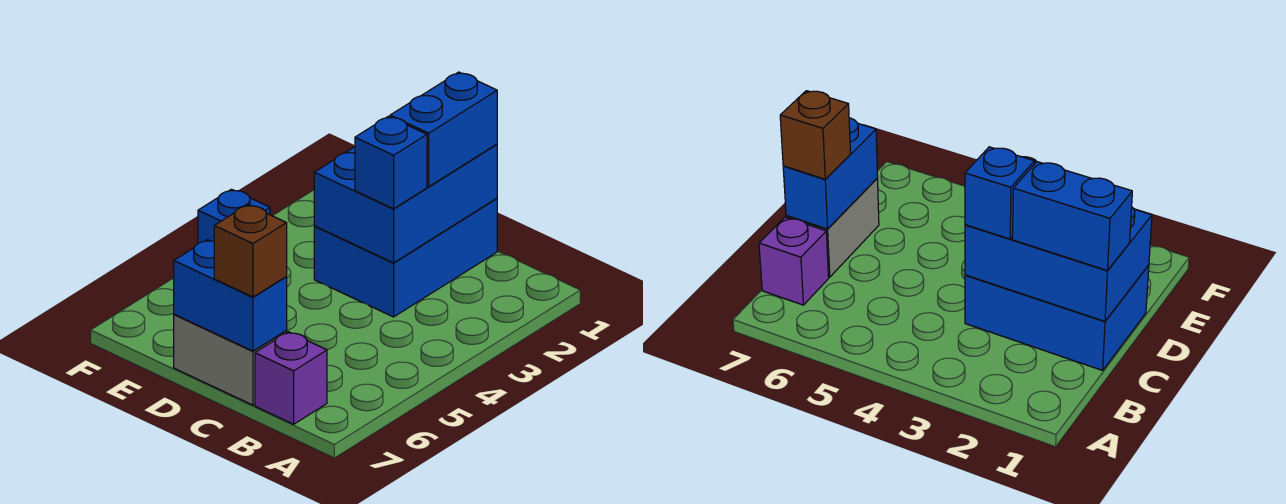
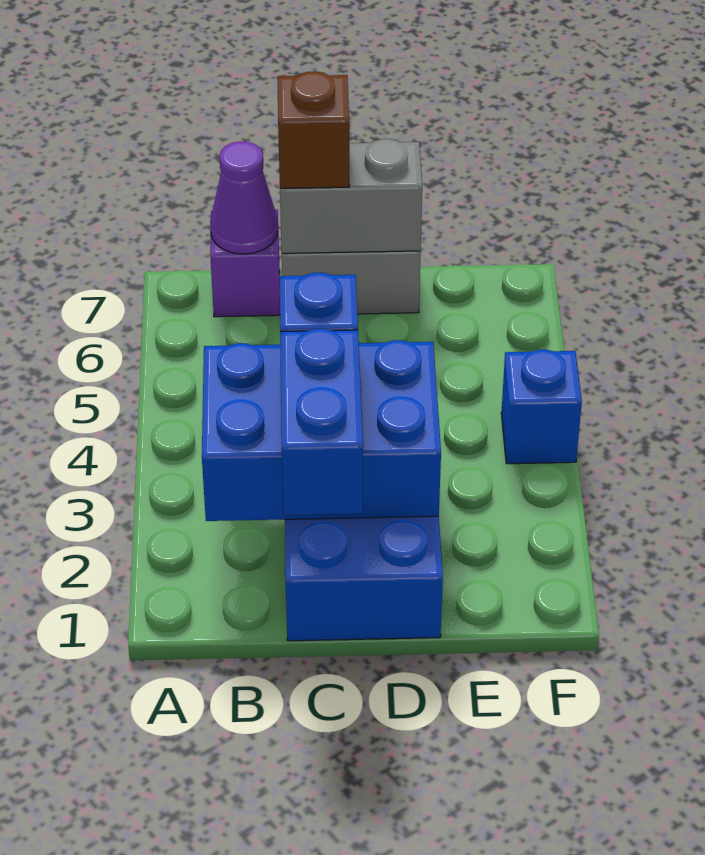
none -> purple 1x1 cone [210,141,278,254]
blue 2x3 brick [314,144,497,263] -> blue 2x3 brick turned to [202,340,441,521]
blue 1x2 brick [174,240,287,351] -> grey 1x2 brick [280,139,422,253]

